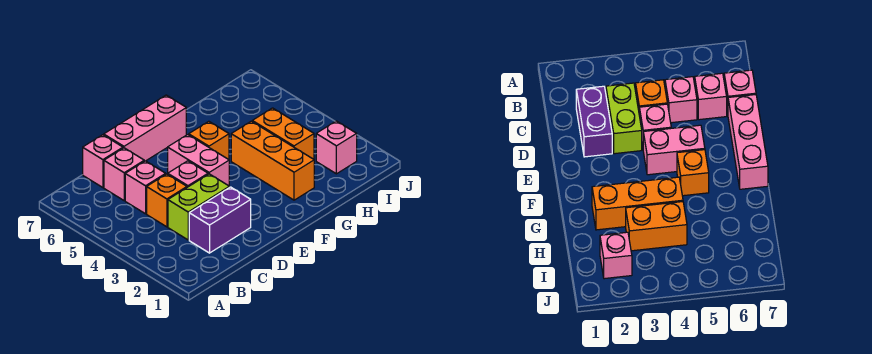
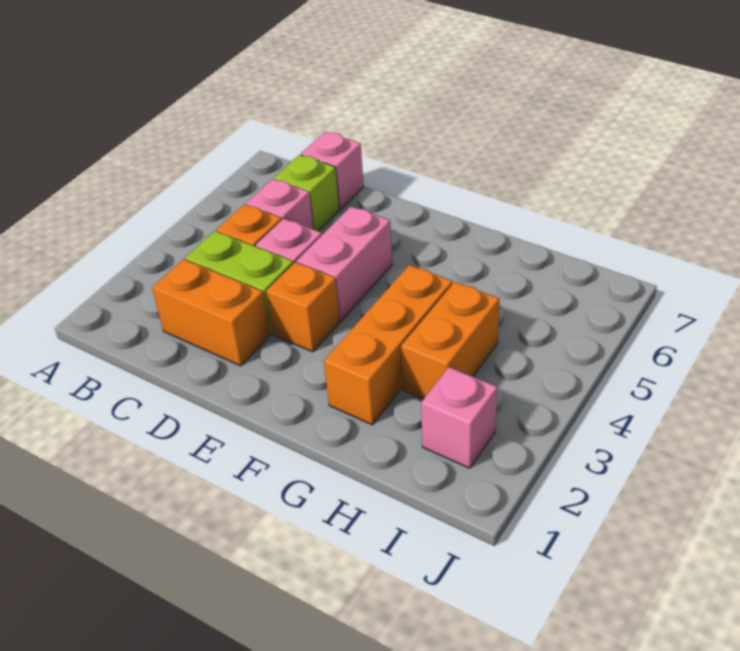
purple 1x2 brick [189,187,251,253] -> orange 1x2 brick [152,259,270,366]
pink 1x1 brick [104,148,144,200] -> lime 1x1 brick [274,155,339,231]
pink 1x3 brick [104,95,186,161] -> none
orange 1x1 brick [189,121,229,160] -> orange 1x1 brick moved to [266,262,340,352]

